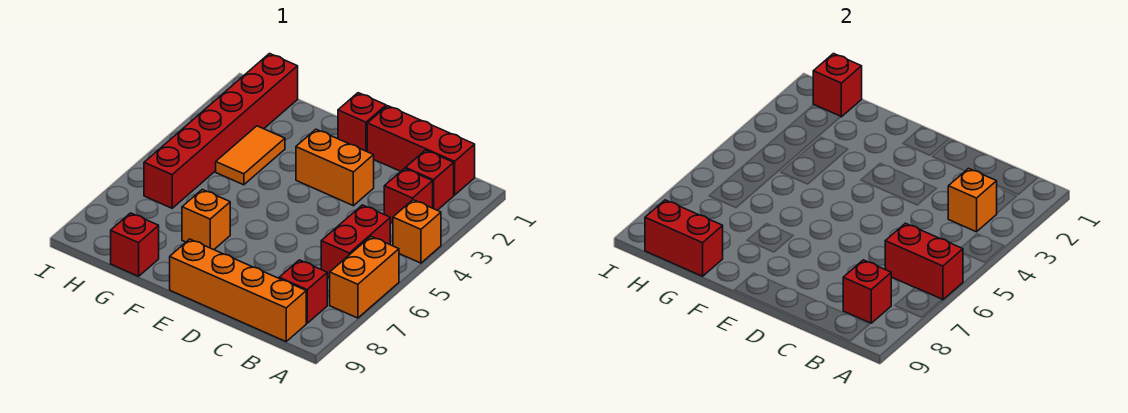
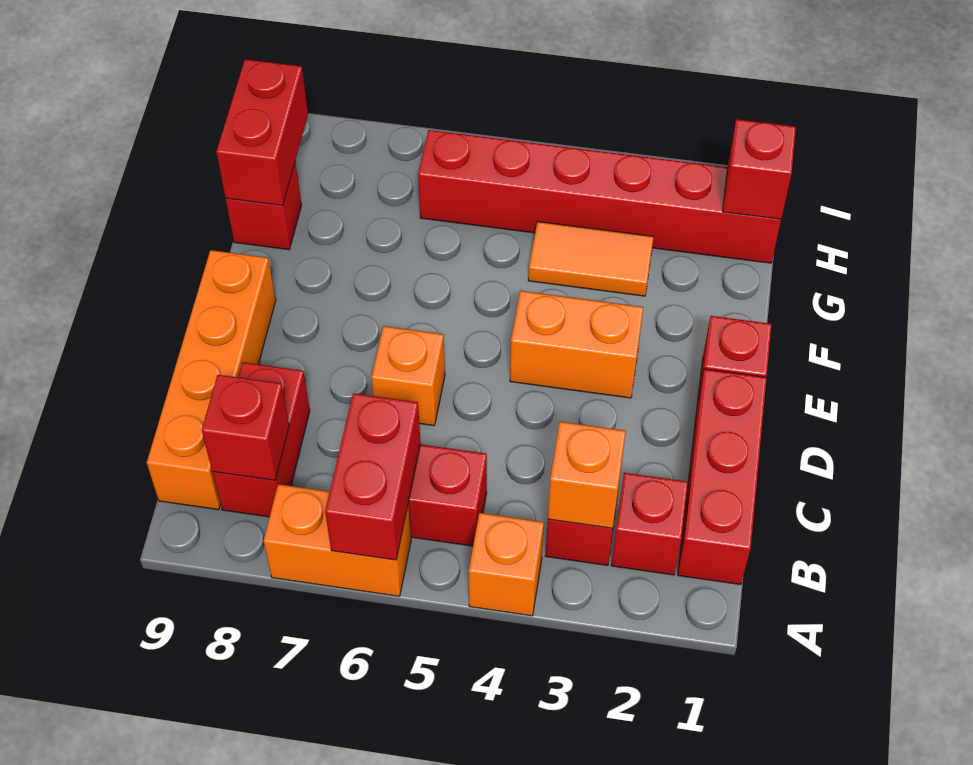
red 1x1 brick [279,260,327,323] -> red 1x2 brick [212,362,310,517]
orange 1x2 brick [296,129,374,206] -> orange 1x2 brick turned to [510,291,643,398]
orange 1x1 brick [182,189,230,250] -> orange 1x1 brick moved to [371,326,445,426]

